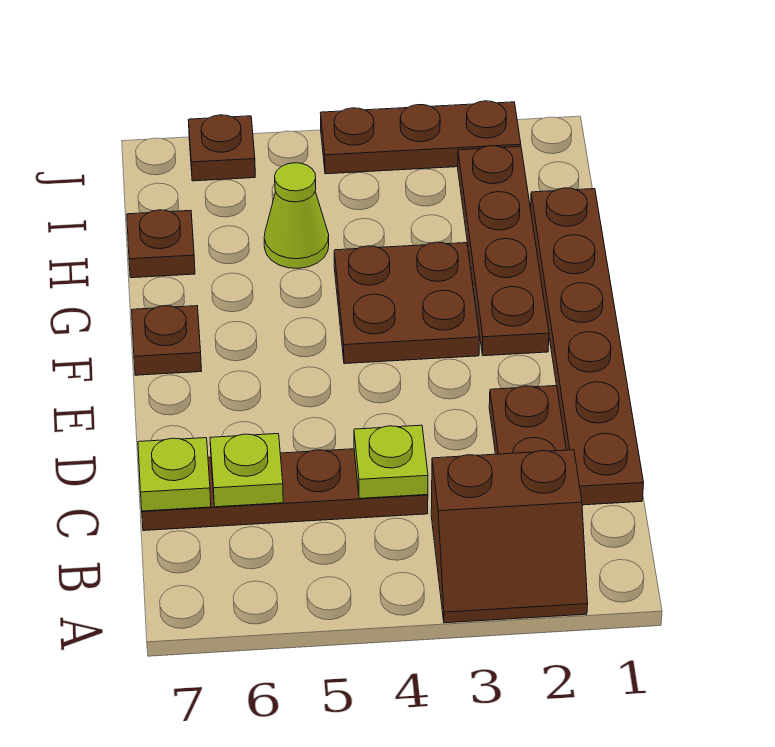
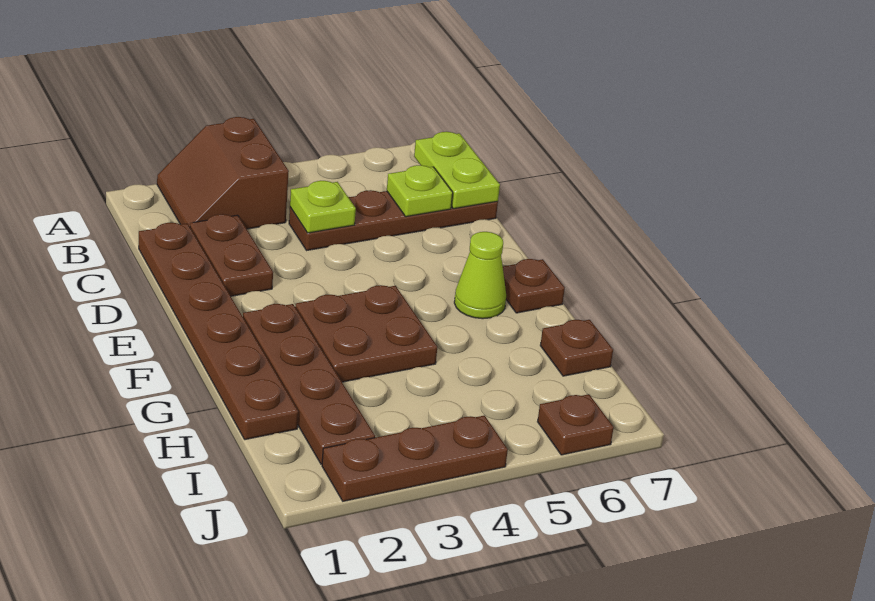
brown 2x2 slope [431,450,588,623] -> brown 2x2 slope turned to [157,117,289,229]
lime 1x1 plate [138,438,211,511] -> lime 1x2 plate [414,132,500,209]
lime 1x1 cone [264,163,329,268] -> lime 1x1 cone moved to [454,232,506,319]

